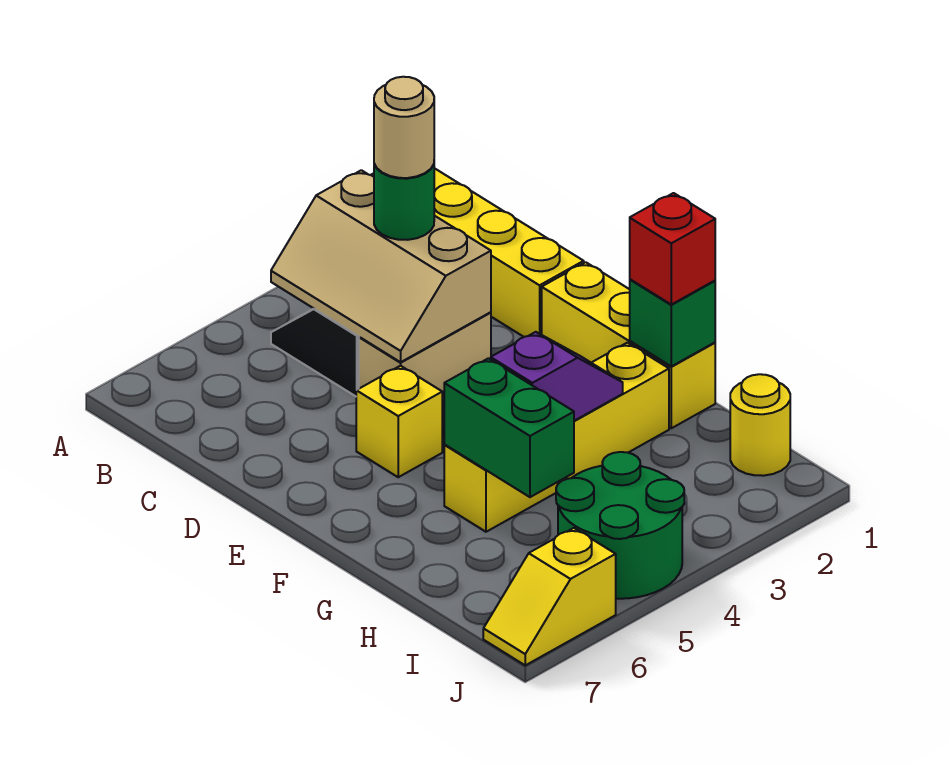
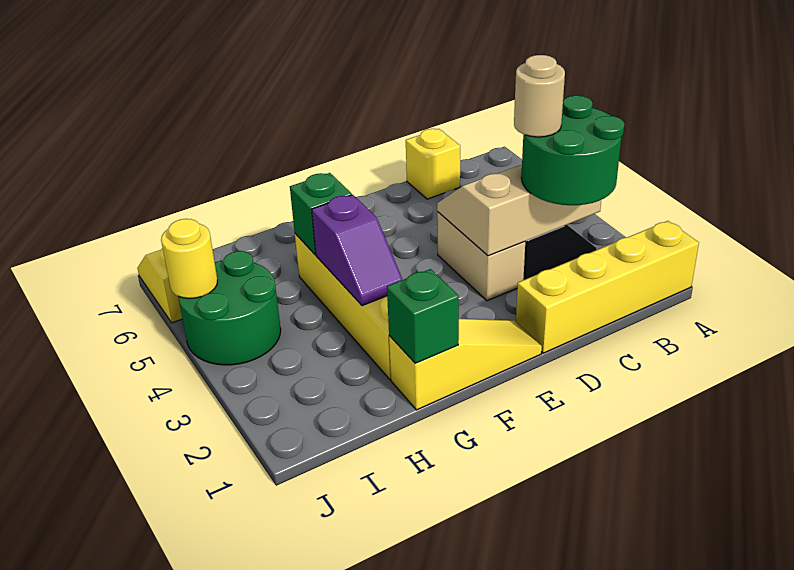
green 1x1 round brick [374,164,434,240] -> green 2x2 round brick [521,96,624,205]
yellow 1x3 brick [542,262,715,428] -> yellow 1x3 slope [389,319,542,410]
yellow 1x1 brick [356,366,442,477] -> yellow 1x1 brick moved to [406,129,460,199]
red 1x1 brick [630,193,715,304] -> none
green 1x2 brick [444,358,574,497] -> green 1x1 brick [290,173,352,255]
yellow 1x1 round brick [730,374,790,476] -> yellow 1x1 round brick moved to [161,219,217,299]

